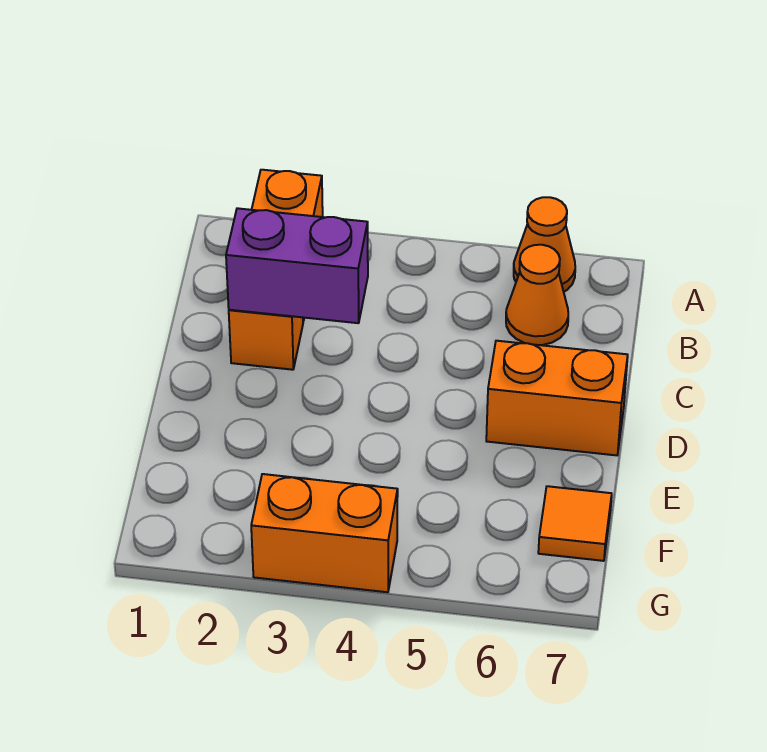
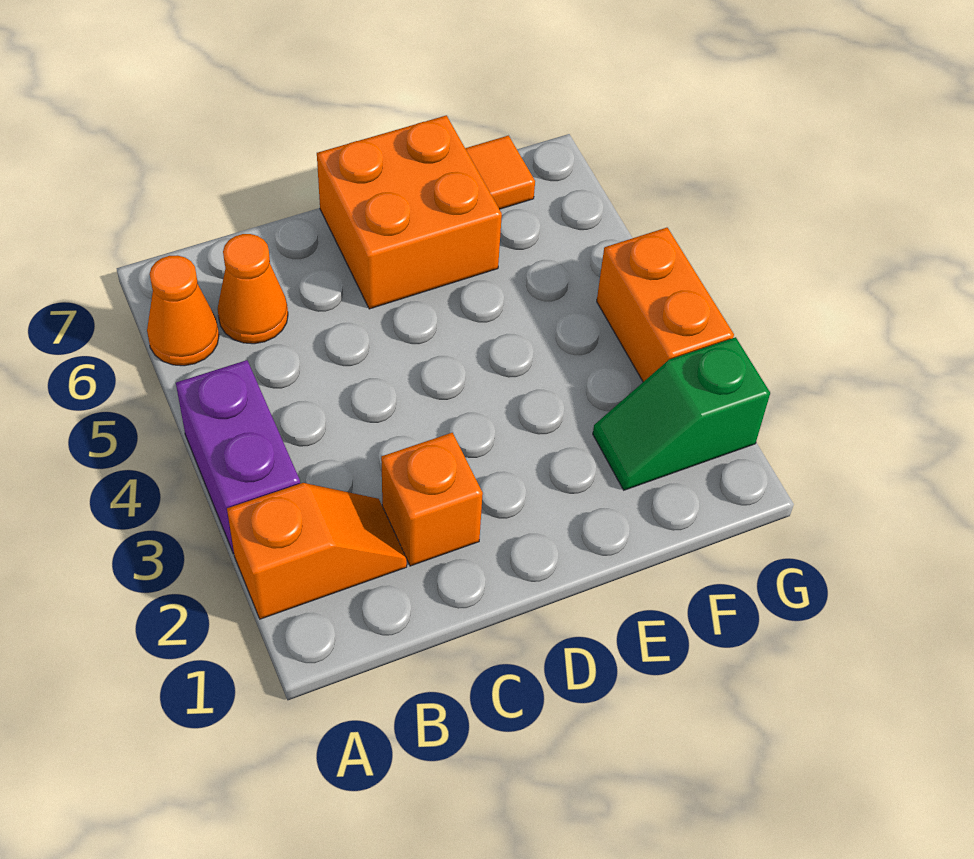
purple 1x2 brick [226,208,368,323] -> purple 1x2 brick moved to [176,360,300,554]
orange 1x2 brick [486,341,628,455] -> orange 2x2 brick [317,115,502,309]
none -> green 1x2 slope [593,337,770,490]

